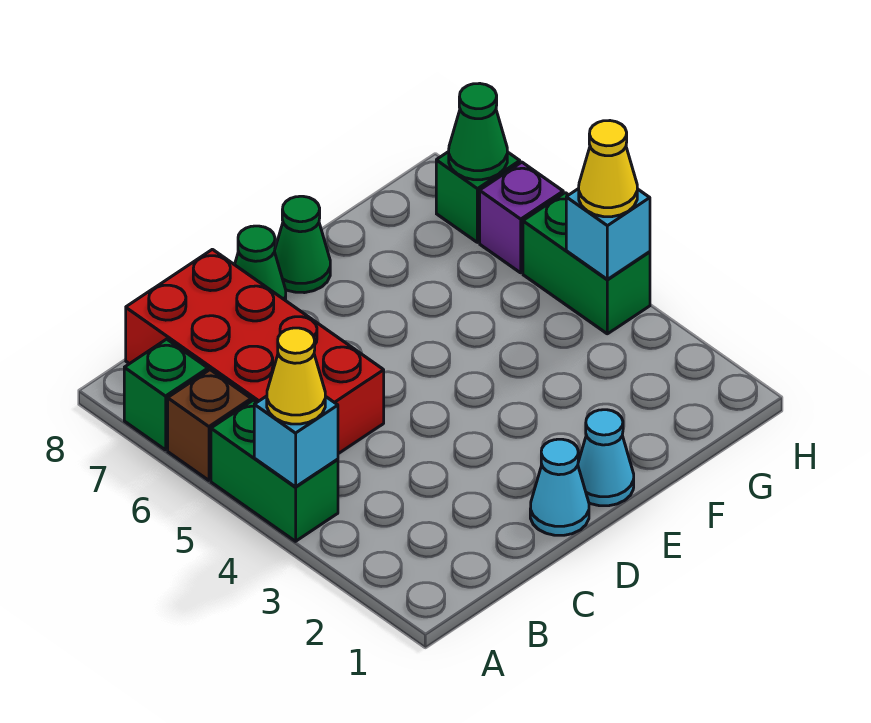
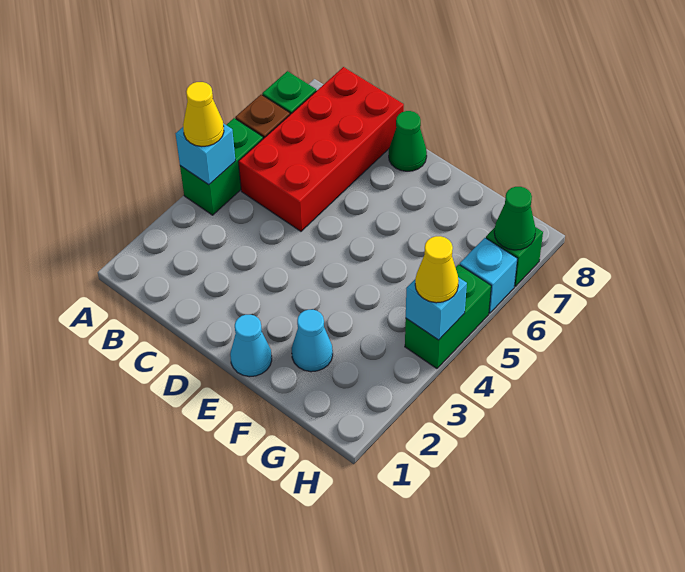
cyan 1x1 cone [530,439,589,535] -> cyan 1x1 cone moved to [292,310,333,372]
green 1x1 cone [274,196,330,293] -> none
purple 1x1 brick [480,162,563,273] -> cyan 1x1 brick [460,238,517,313]

